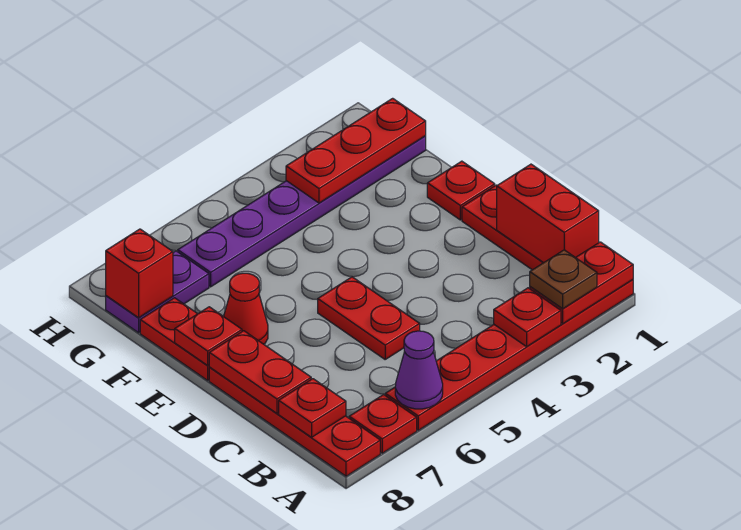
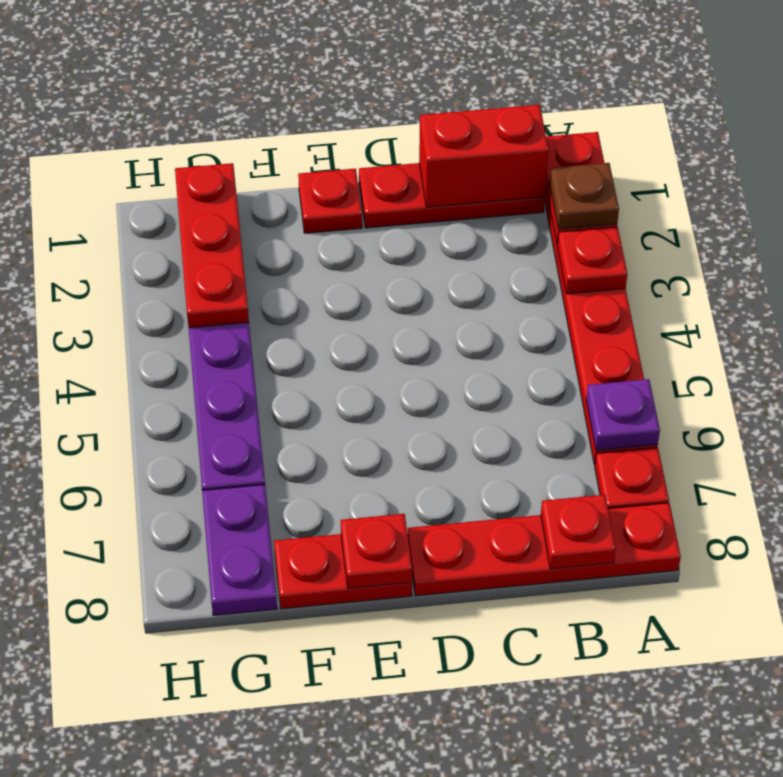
purple 1x1 cone [395,331,443,409] -> purple 1x1 plate [586,379,660,450]
red 1x2 plate [318,277,420,359] -> none
red 1x2 plate [209,331,311,413] -> none
red 1x1 cone [224,273,268,344] -> none
red 1x1 brick [106,229,173,318] -> none

